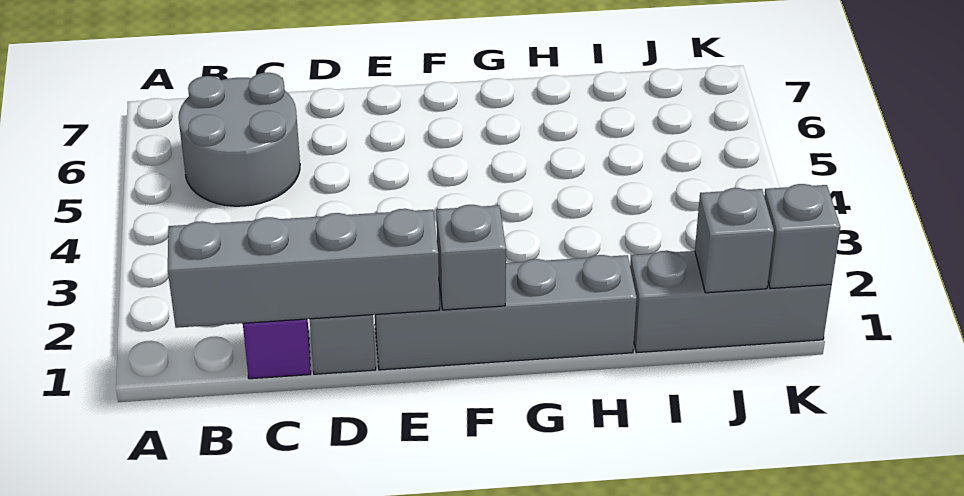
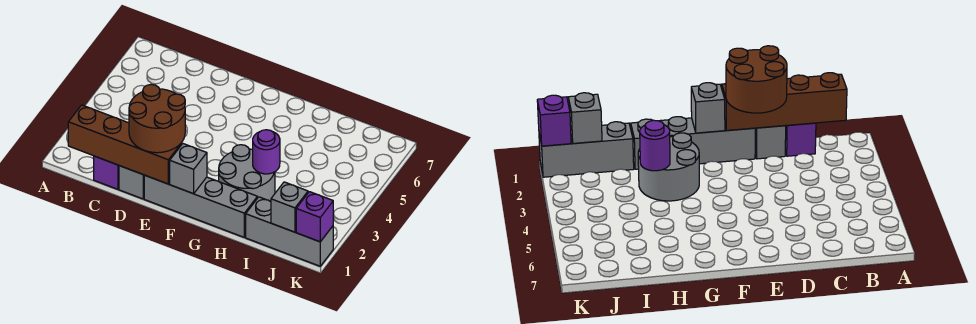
grey 1x4 brick [168,209,439,328] -> brown 1x4 brick [68,105,182,184]
grey 2x2 round brick [179,73,300,206] -> grey 2x2 round brick moved to [219,145,275,201]
none -> brown 2x2 round brick [129,84,185,153]
none -> purple 1x1 round brick [253,130,280,174]
grey 1x1 brick [764,184,840,289] -> purple 1x1 brick [296,192,333,242]

